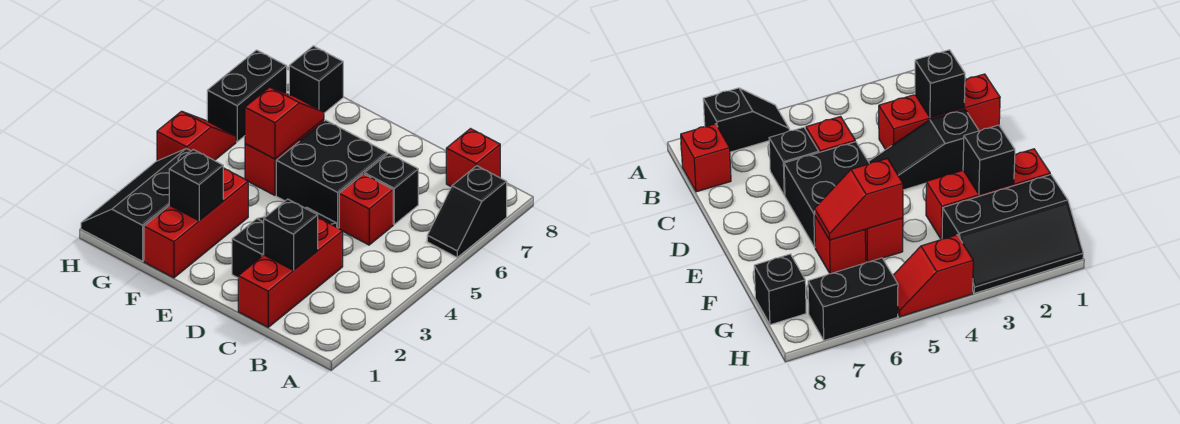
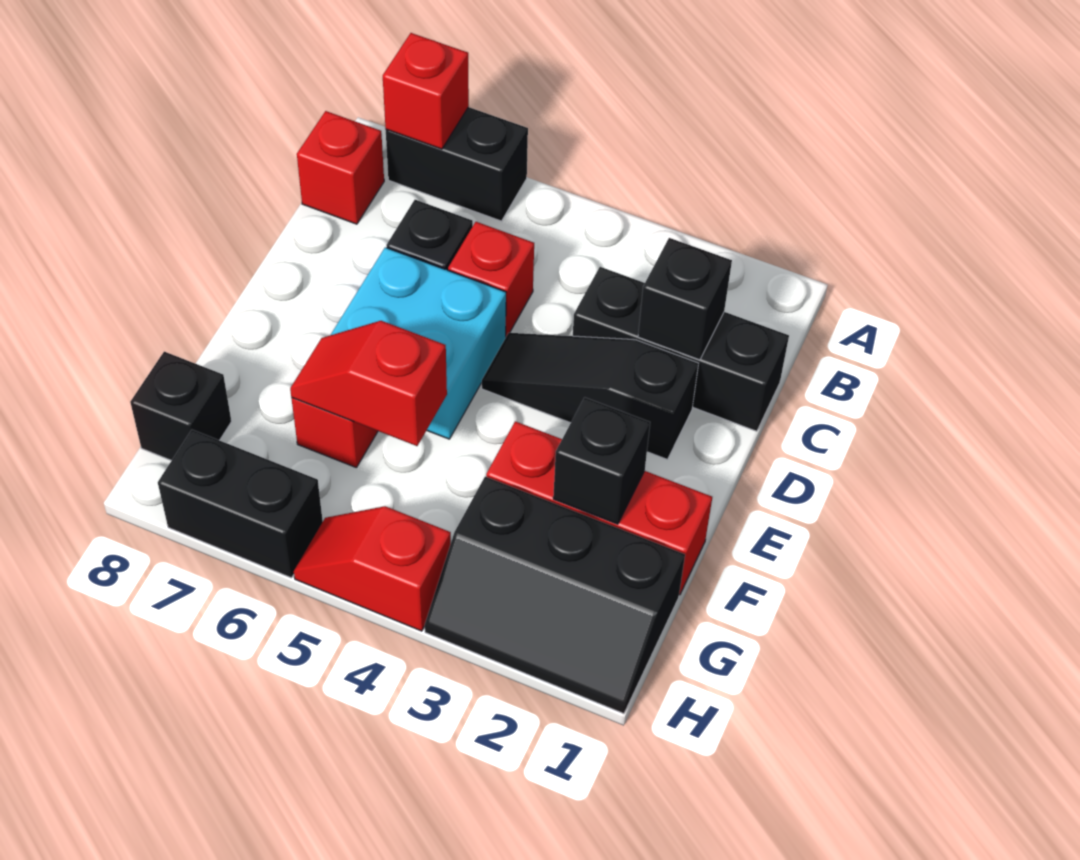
black 1x2 slope [427,166,507,257] -> black 1x2 brick [386,107,528,221]
red 1x3 brick [238,218,343,327] -> black 1x3 brick [573,267,789,431]
black 2x2 brick [276,120,387,228] -> cyan 2x2 brick [331,247,506,439]
red 1x1 brick [245,140,299,195] -> red 1x1 brick moved to [383,33,469,149]

